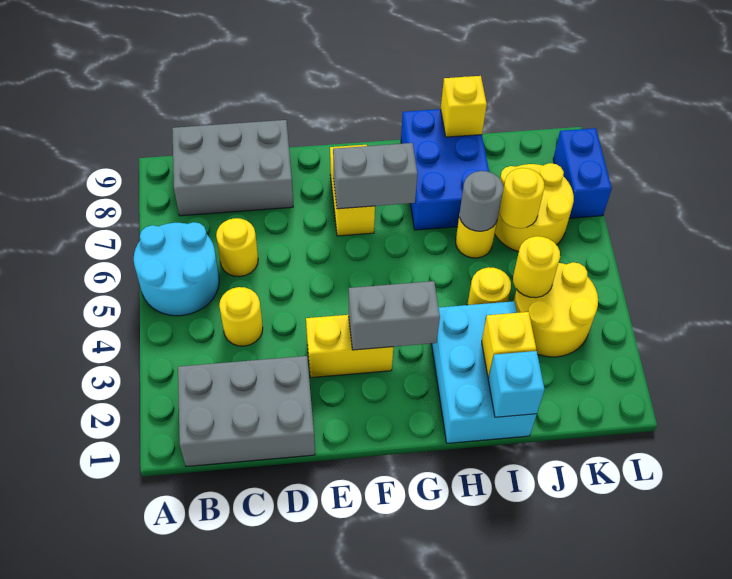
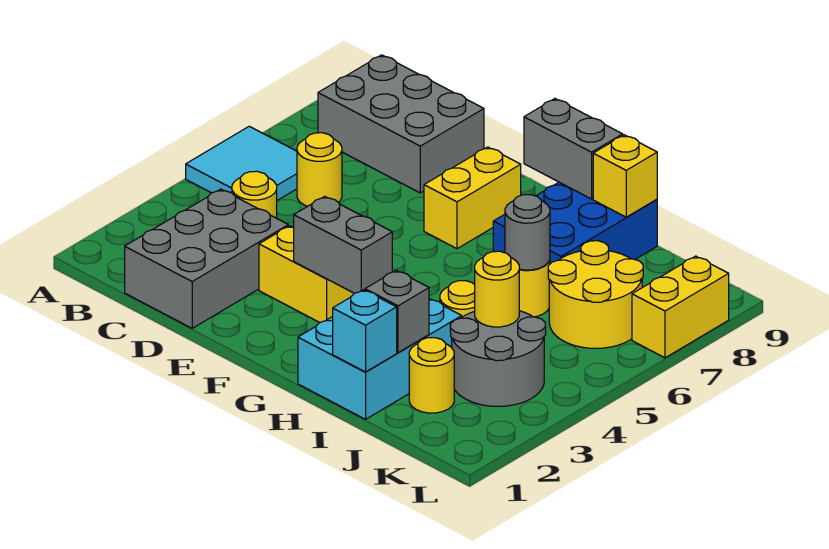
cyan 2x2 round brick [134,222,219,316] -> cyan 2x2 tile [186,126,297,200]
grey 2x3 brick [178,356,315,466] -> grey 2x3 brick turned to [125,189,288,328]
grey 1x2 brick [333,143,417,209] -> grey 1x2 brick moved to [524,99,623,199]
yellow 1x1 brick [482,312,536,378] -> grey 1x1 brick [365,270,429,353]
yellow 2x2 round brick [514,262,598,357] -> grey 2x2 round brick [450,311,546,406]
yellow 1x1 round brick [500,168,544,228] -> yellow 1x1 round brick moved to [409,338,454,413]
blue 1x2 brick [553,128,612,218] -> yellow 1x2 brick [632,256,729,358]

